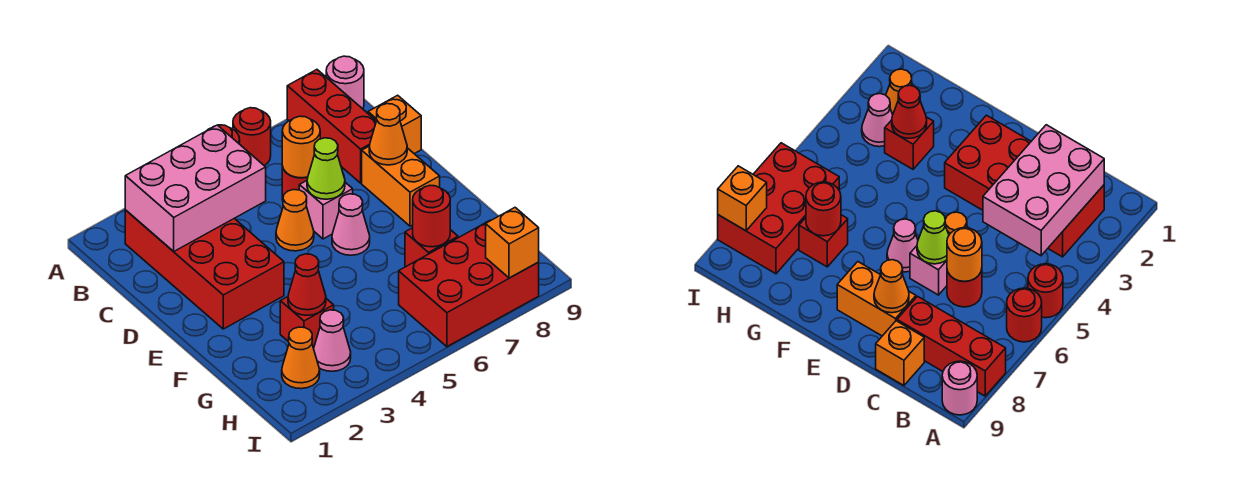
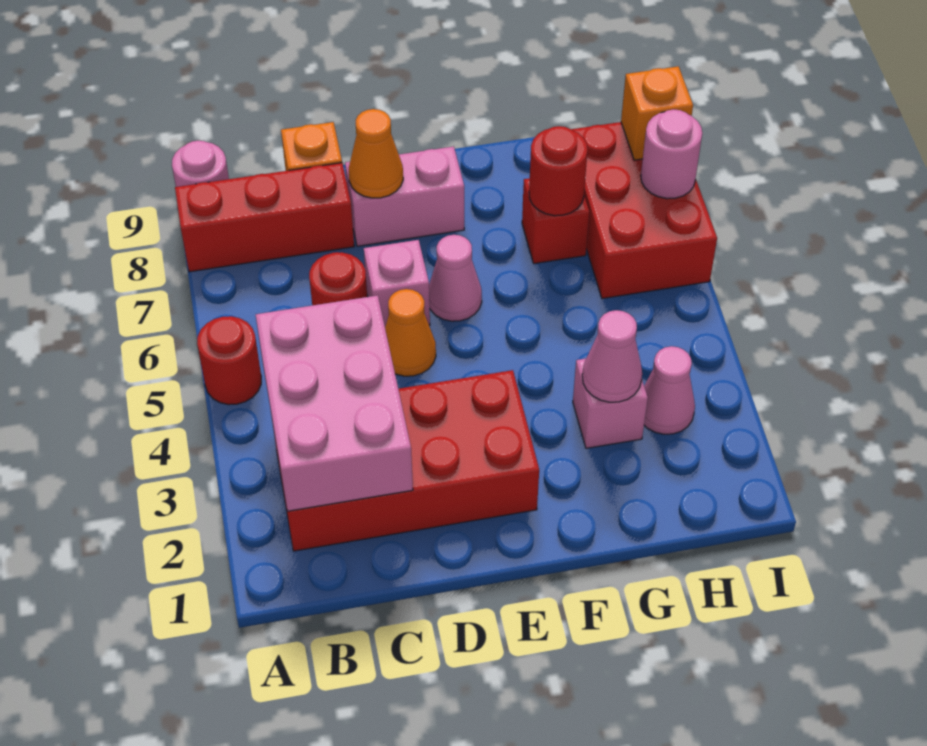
red 1x1 round brick [233,108,271,166] -> none
orange 1x1 round brick [282,116,320,178] -> none
lime 1x1 cone [307,138,345,199] -> none
orange 1x2 brick [362,147,440,226] -> pink 1x2 brick [345,146,464,246]
red 1x1 brick [280,297,334,348] -> pink 1x1 brick [573,359,648,448]
red 1x1 cone [288,254,326,315] -> pink 1x1 cone [582,310,642,402]
orange 1x1 cone [282,327,320,389] -> none
none -> pink 1x1 round brick [641,109,702,199]

